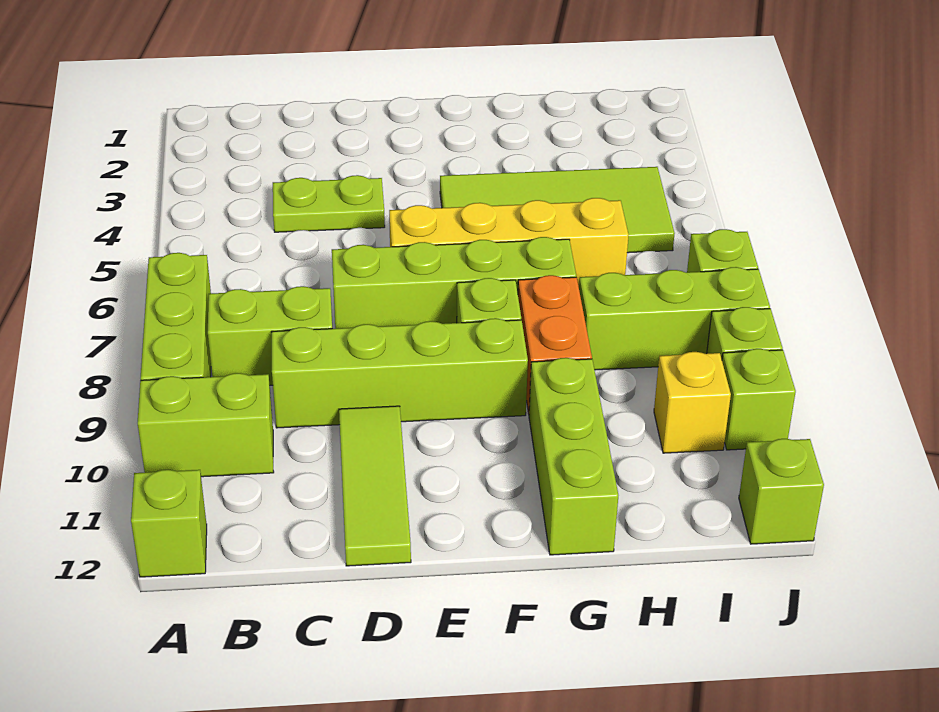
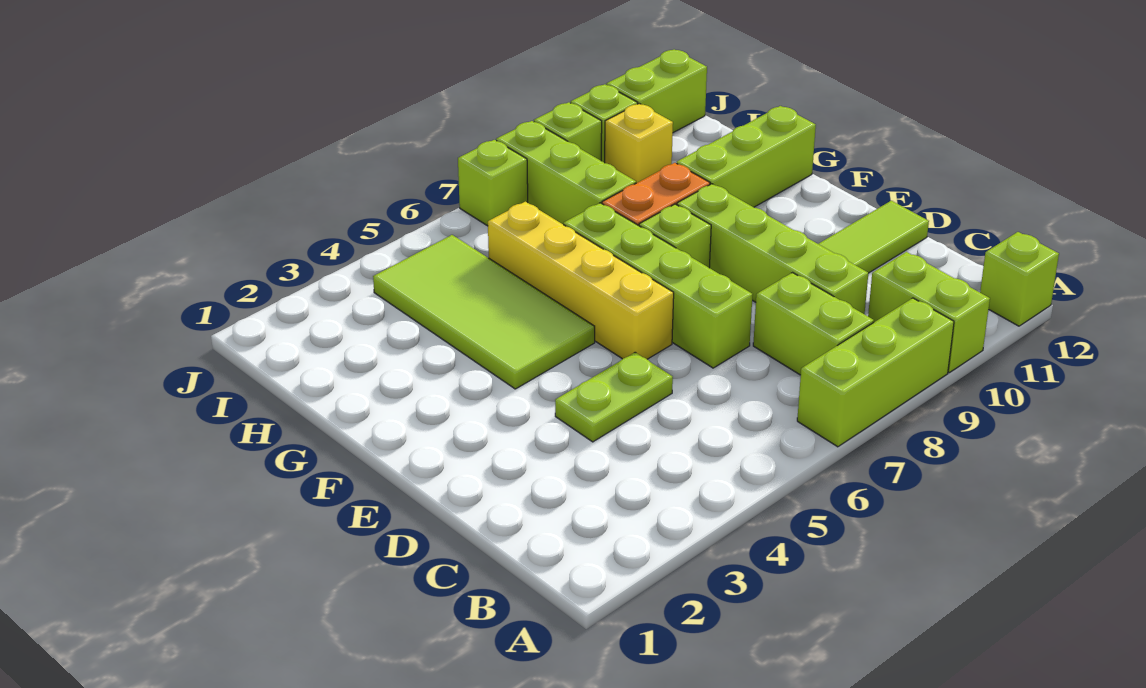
lime 1x2 plate [273,175,385,232] -> lime 1x2 plate turned to [555,352,673,442]
lime 1x1 brick [739,439,824,544] -> lime 1x2 brick [606,50,707,133]

